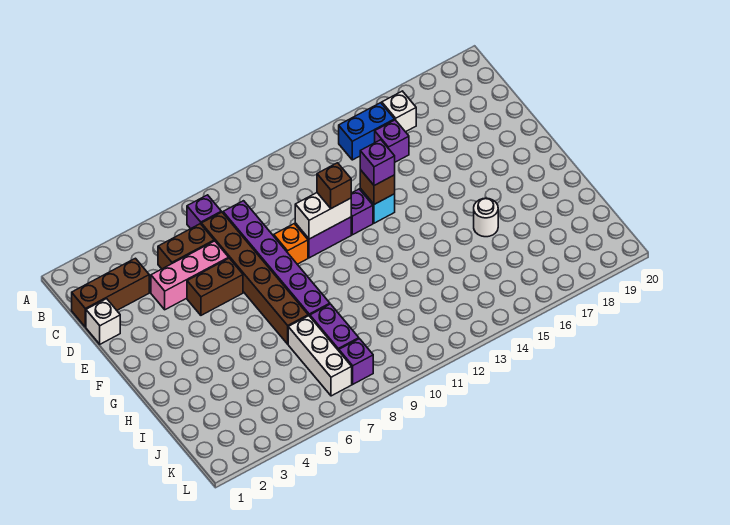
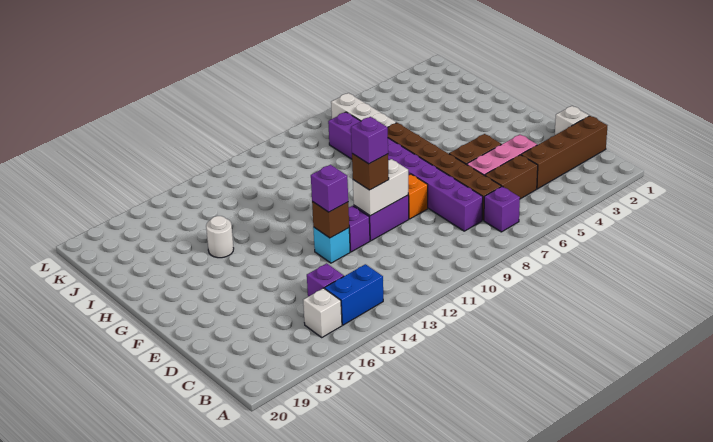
brown 1x3 brick [72,258,149,327] -> brown 1x4 brick [521,116,607,189]
purple 1x1 brick [339,339,373,384] -> purple 1x1 brick moved to [351,117,388,164]

